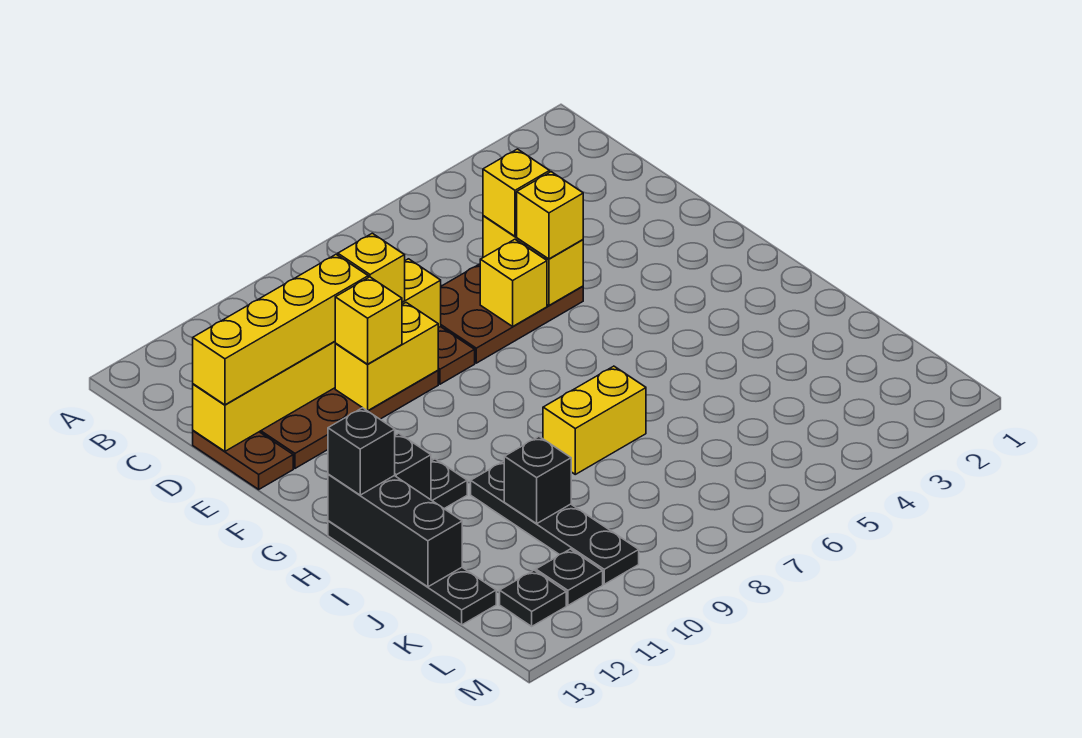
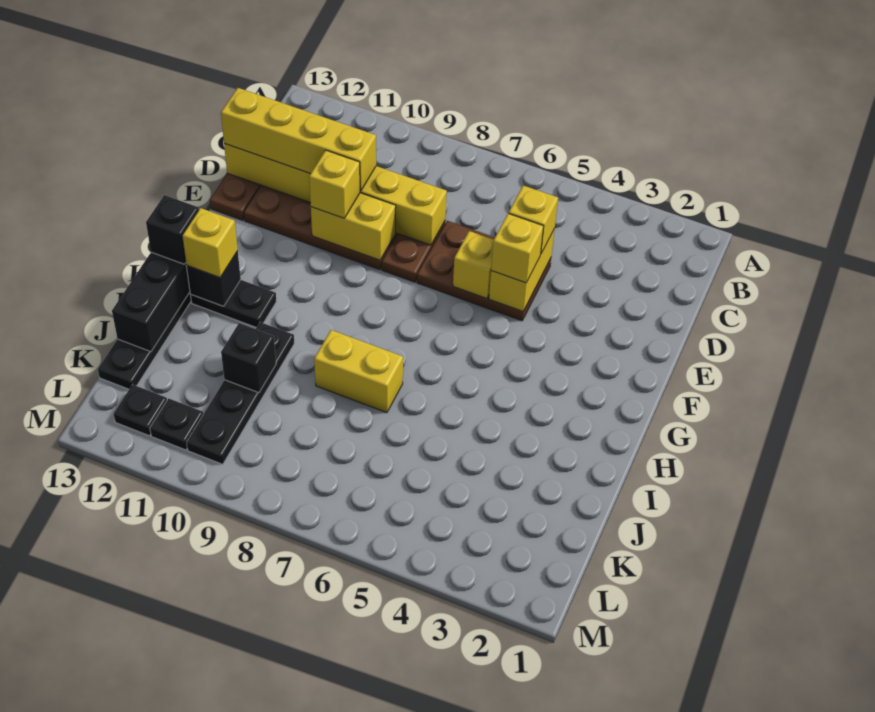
yellow 1x1 brick [338,233,405,302] -> yellow 1x1 brick moved to [182,208,238,277]

